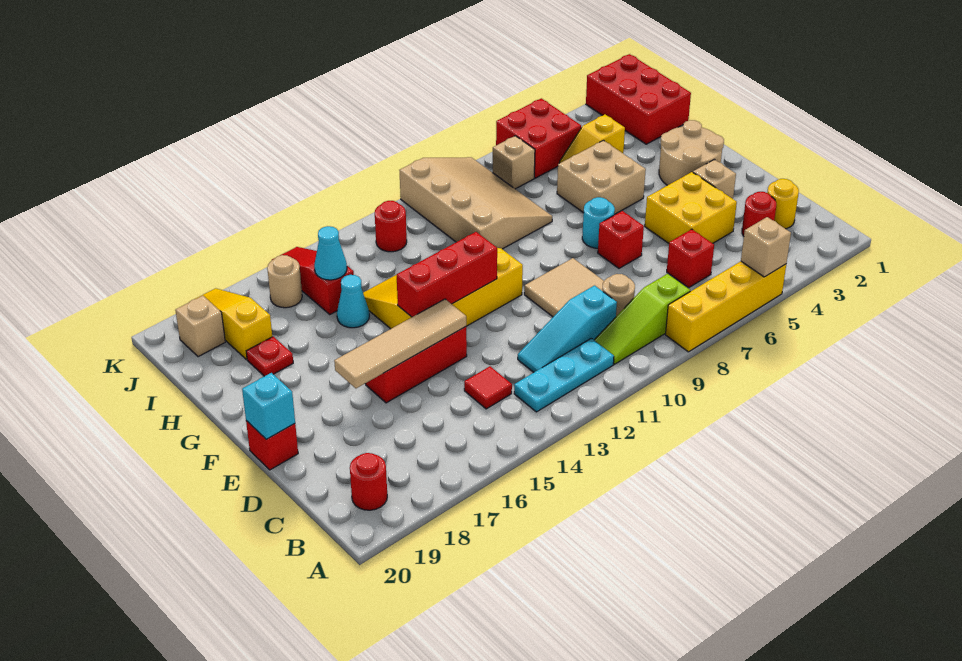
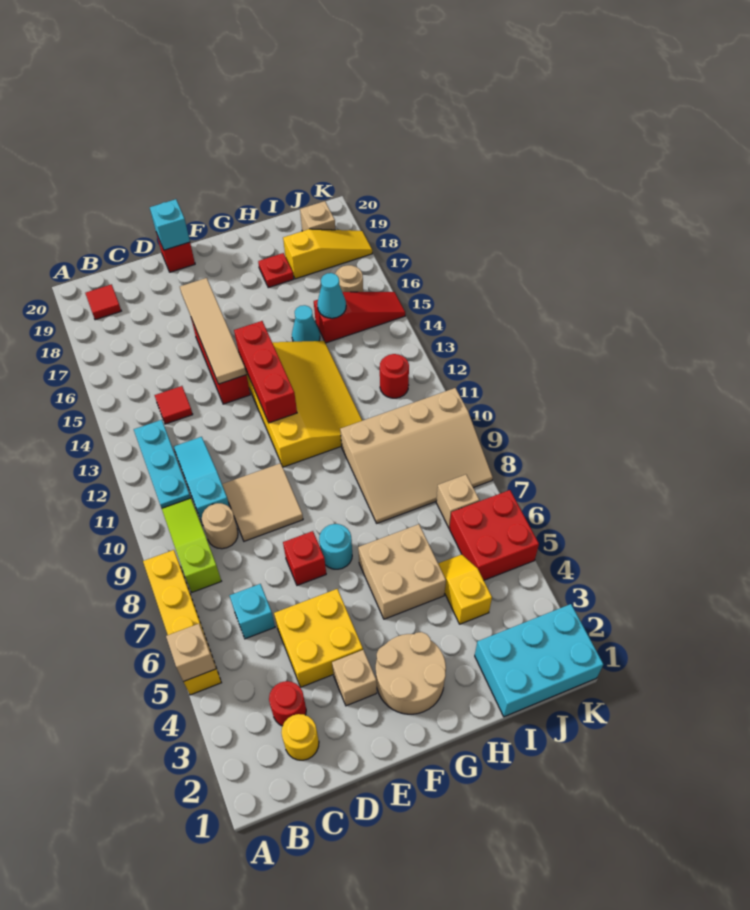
red 1x1 round brick [350,453,387,510] -> red 1x1 tile [85,284,121,320]
red 1x1 brick [667,229,714,288] -> cyan 1x1 brick [230,584,275,639]
red 2x3 brick [586,54,691,144] -> cyan 2x3 brick [475,604,603,717]

